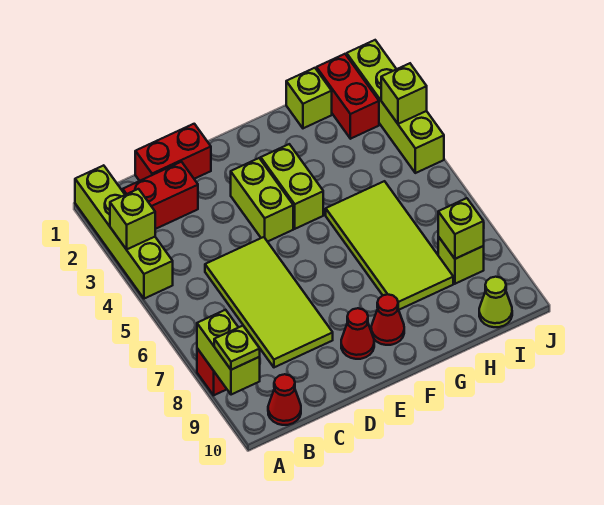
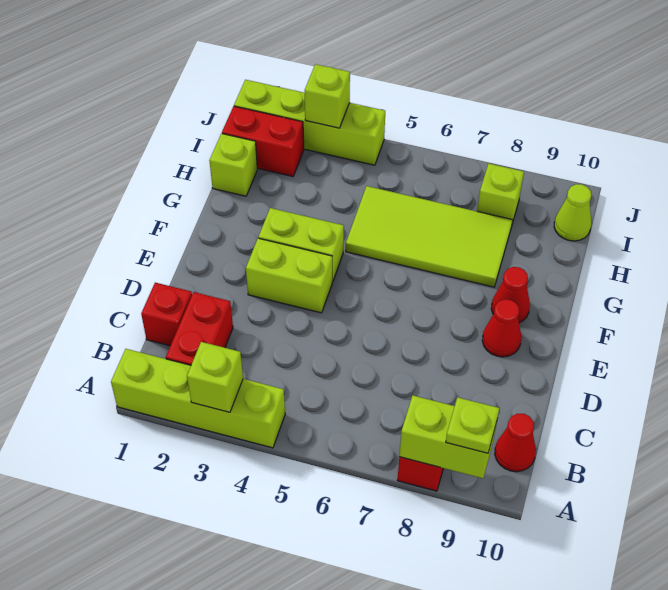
red 1x2 brick [135,124,211,181] -> red 1x1 brick [141,283,192,346]
lime 2x4 tile [205,237,333,367] -> none
lime 1x1 brick [438,198,484,259] -> none

